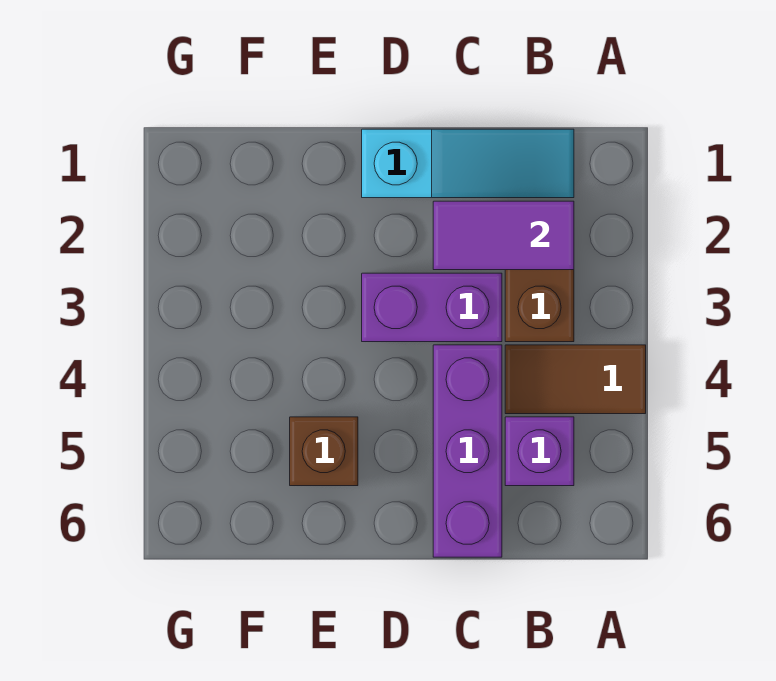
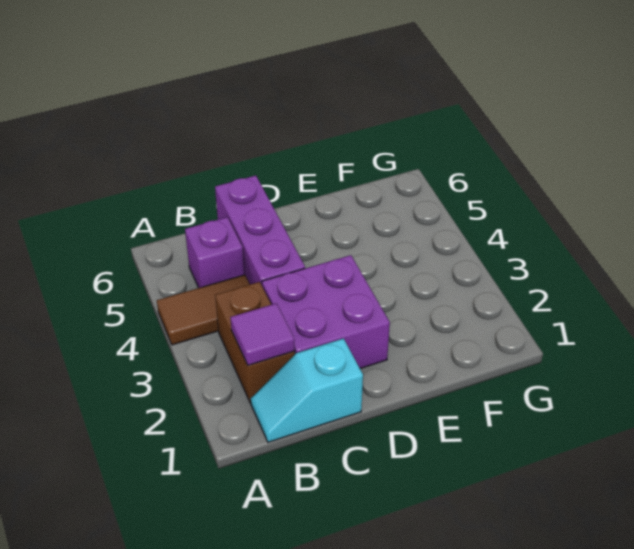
cyan 1x3 slope [362,129,574,198] -> cyan 1x2 slope [251,339,363,442]
purple 1x2 tile [433,201,574,270] -> purple 1x1 tile [230,303,295,366]
purple 1x2 brick [362,273,502,342] -> purple 2x2 brick [262,255,390,369]
brown 1x1 brick [290,417,358,486] -> none

